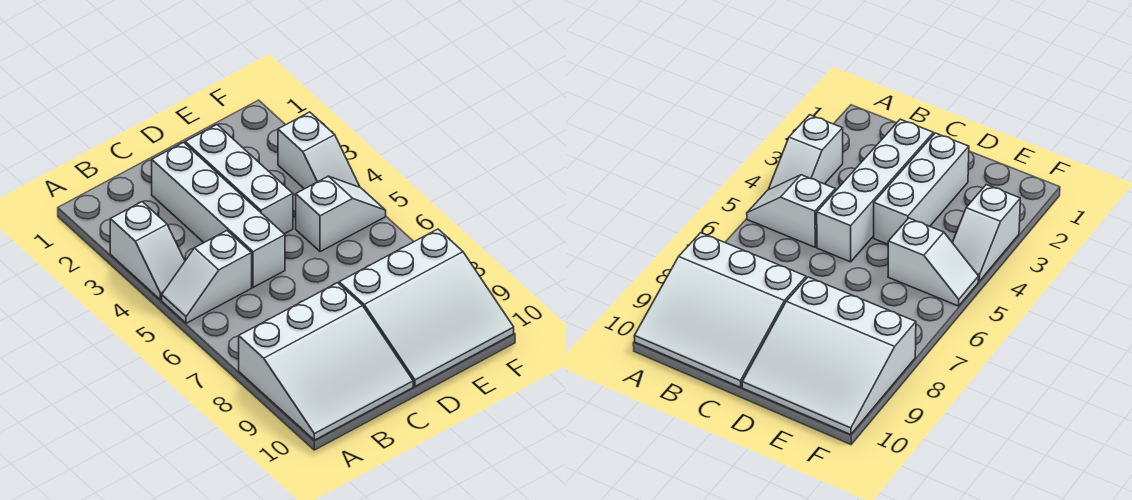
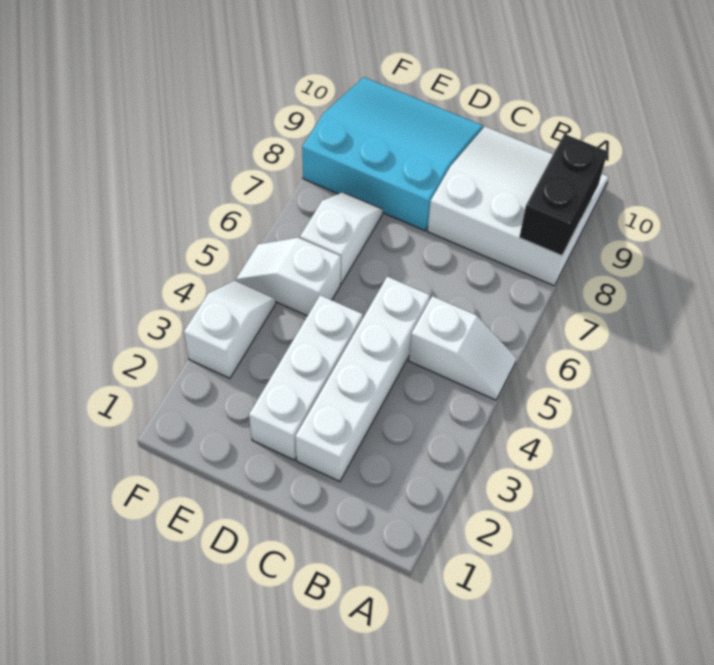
white 1x2 slope [110,202,185,300] -> white 1x2 slope moved to [300,192,383,284]
none -> black 1x2 brick [519,134,608,256]
white 3x3 slope [339,229,514,386] -> cyan 3x3 slope [302,77,483,231]

